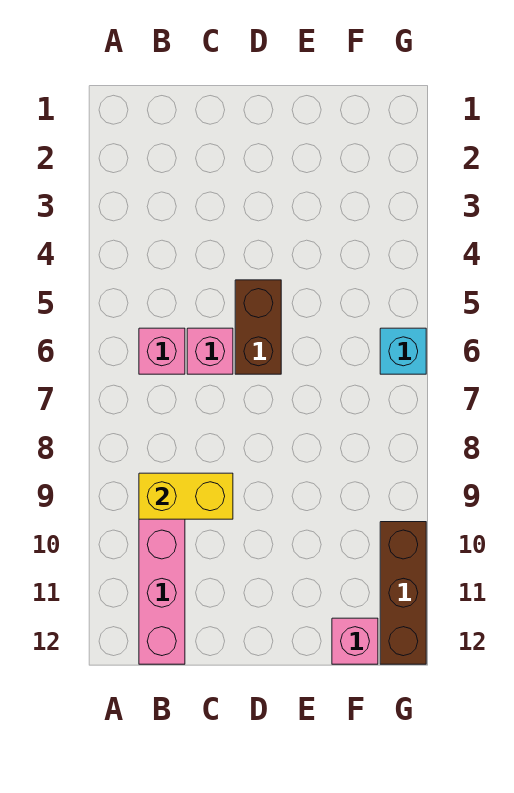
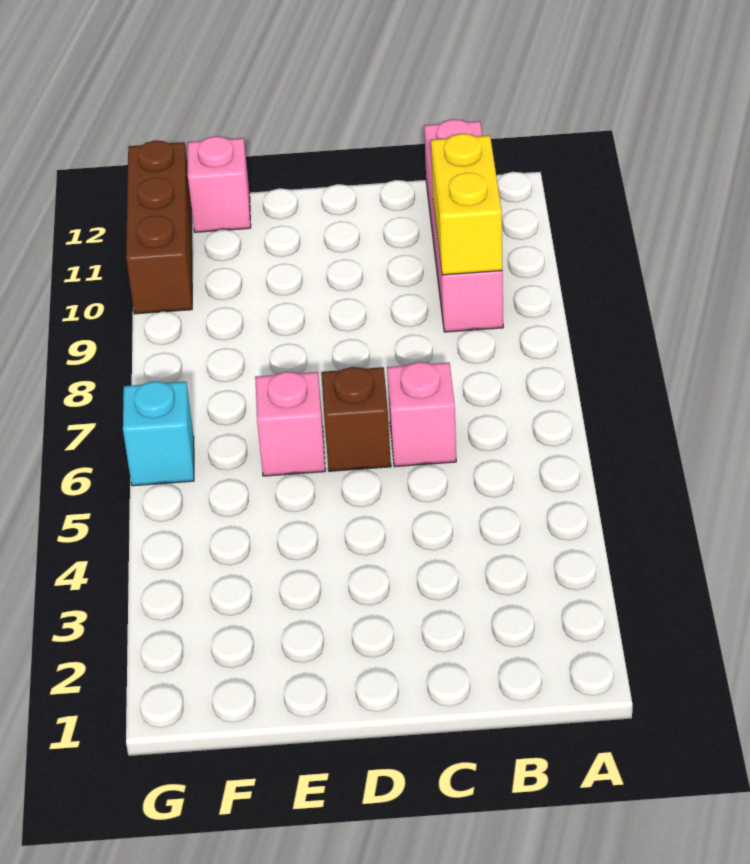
pink 1x1 brick [139,328,185,374] -> pink 1x1 brick moved to [255,372,325,476]
yellow 1x2 brick [139,473,233,519] -> yellow 1x2 brick turned to [431,133,503,275]
brown 1x2 brick [235,280,281,374] -> brown 1x1 brick [321,367,391,471]

